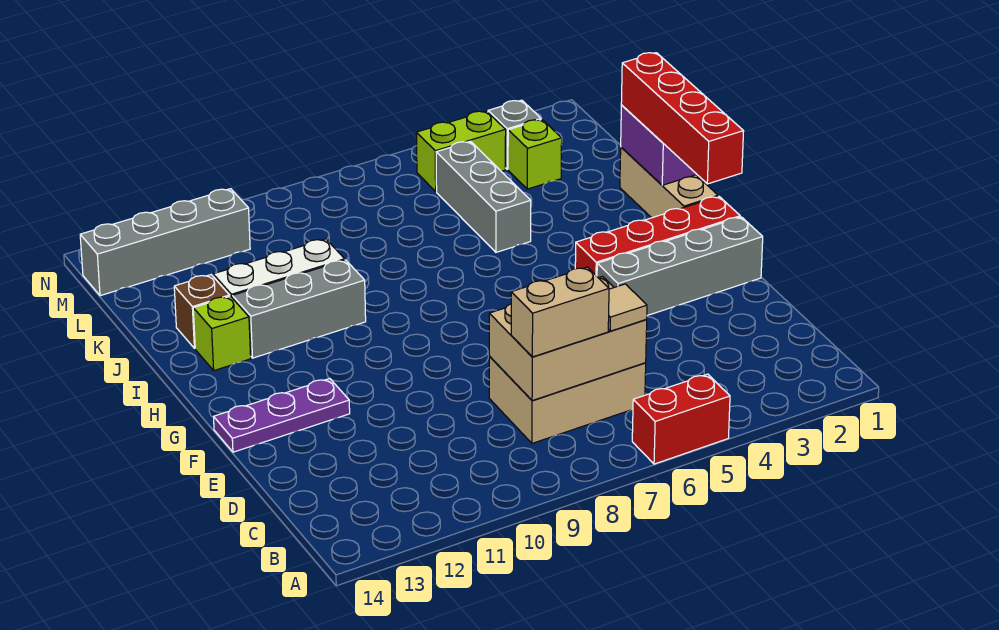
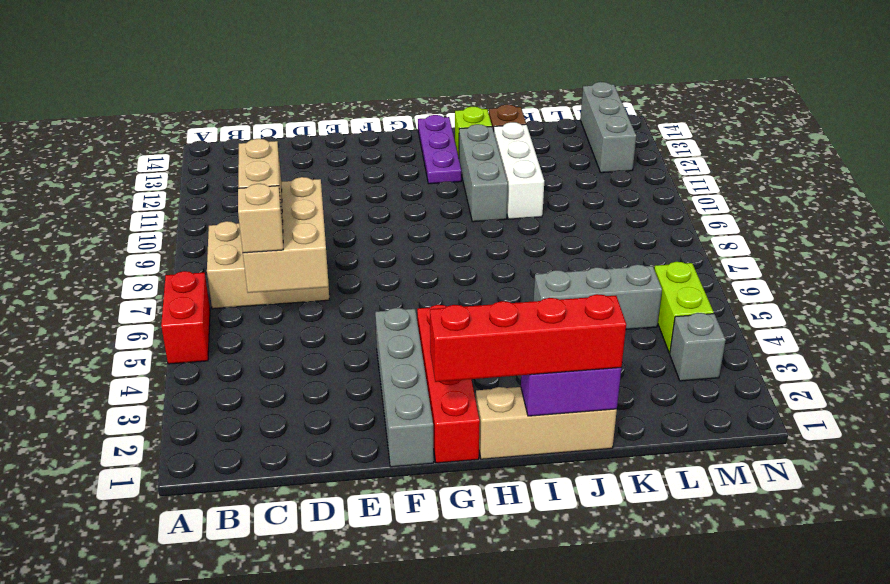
tan 2x3 brick [489,357,646,443] -> tan 2x3 brick turned to [207,221,329,309]
tan 1x1 tile [608,284,647,331] -> tan 1x1 brick [238,184,283,253]
purple 1x3 plate [214,378,350,452] -> purple 1x3 plate moved to [418,115,461,184]
lime 1x1 brick [508,119,562,189] -> none
grey 1x4 brick [80,189,250,296] -> grey 1x3 brick [580,82,636,173]

